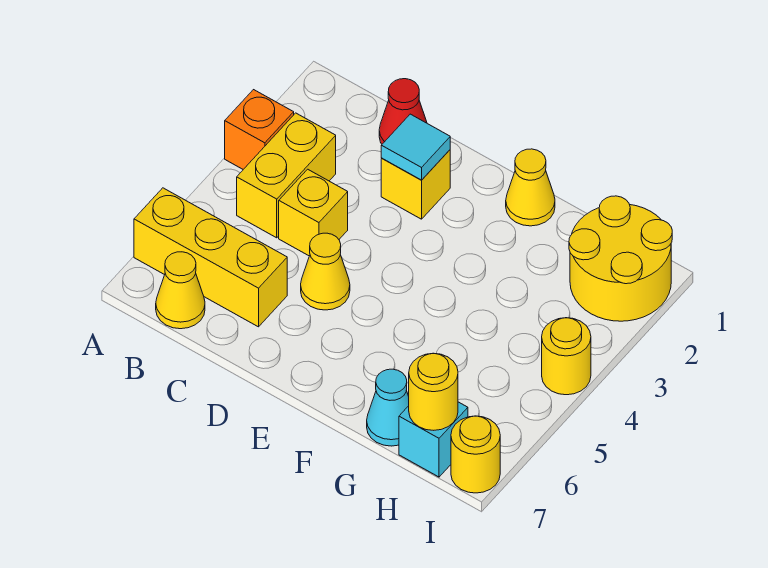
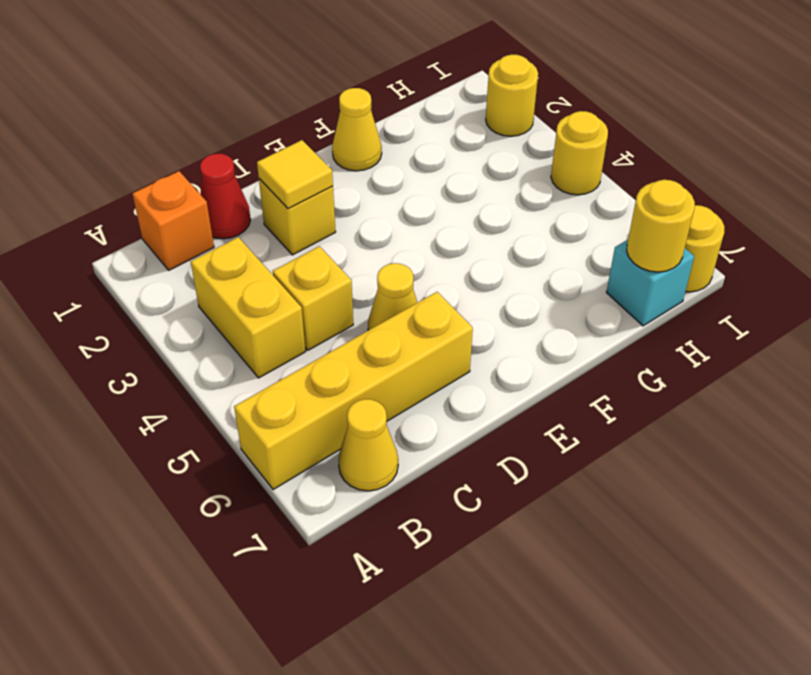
orange 1x1 brick [225,90,294,169] -> orange 1x1 brick moved to [132,171,214,270]
yellow 1x3 brick [134,188,287,327] -> yellow 1x4 brick [234,292,473,490]
cyan 1x1 tile [381,114,450,180] -> yellow 1x1 tile [257,140,333,209]
cyan 1x1 cone [367,369,409,446] -> none
yellow 2x2 round brick [569,196,672,321] -> yellow 1x1 round brick [486,55,538,136]

